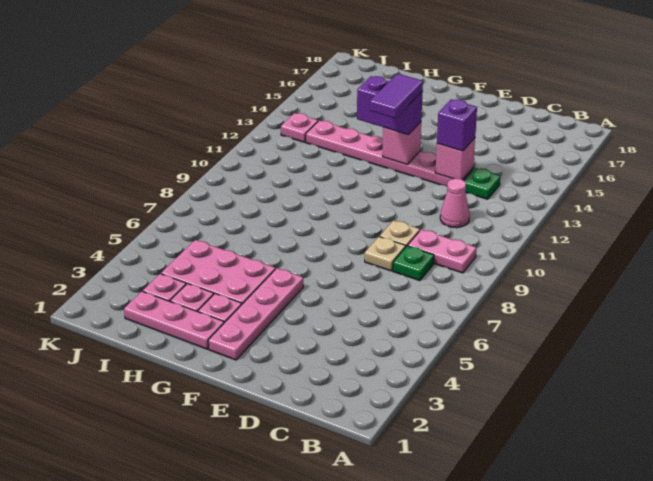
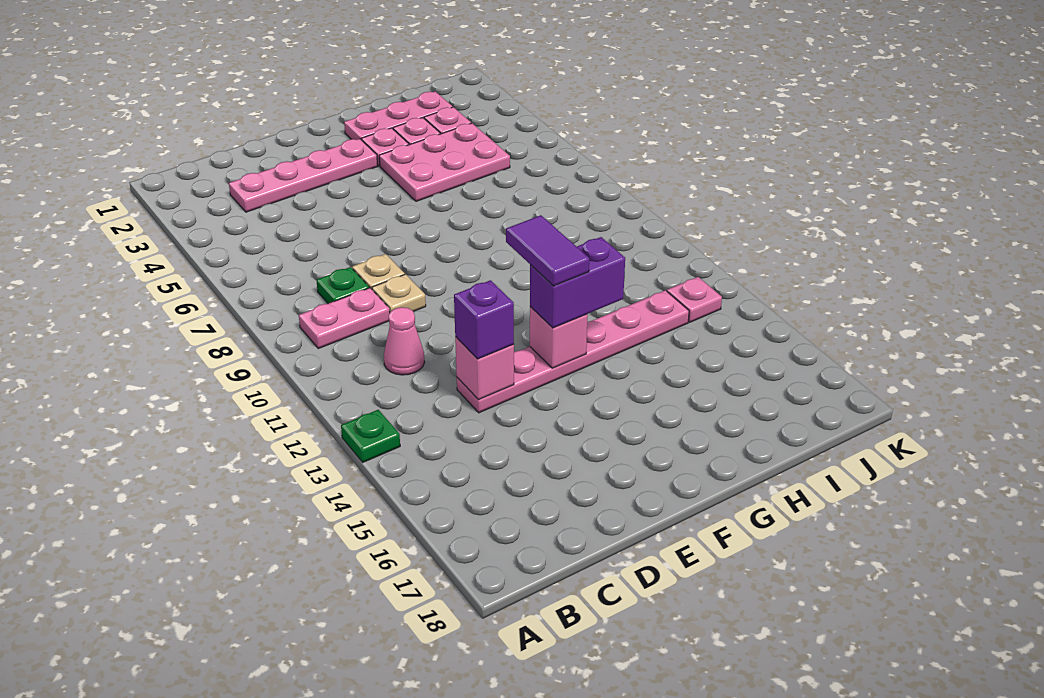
green 1x1 plate [464,168,500,199] -> green 1x1 plate moved to [341,410,400,462]
pink 1x4 plate [208,268,303,360] -> pink 1x4 plate turned to [229,139,378,212]

